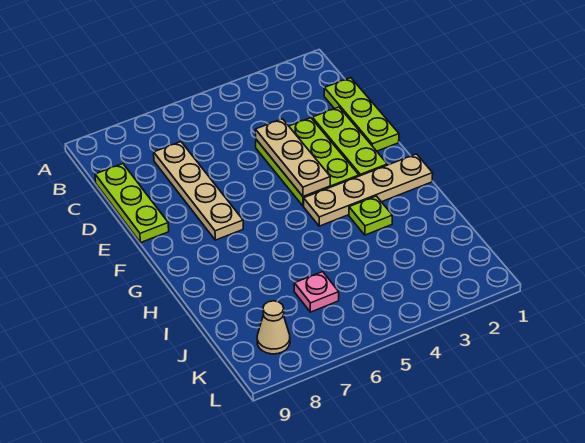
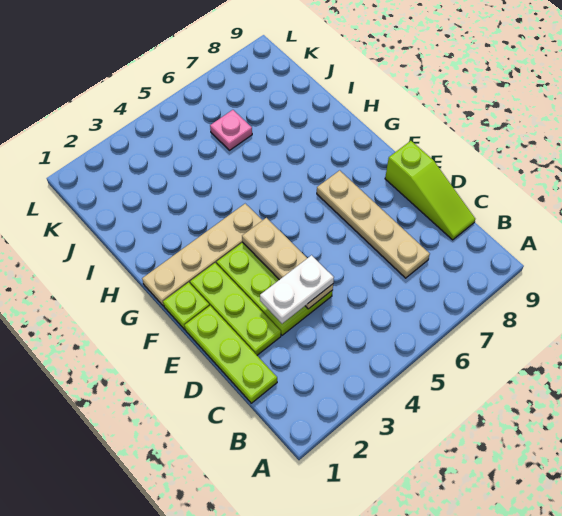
lime 1x3 plate [95,164,169,243] -> lime 1x3 slope [385,141,475,240]
none -> white 1x2 plate [260,255,334,324]
lime 1x1 plate [349,196,392,235] -> lime 1x1 plate moved to [163,282,209,329]
tan 1x1 cone [257,301,290,354] -> none

